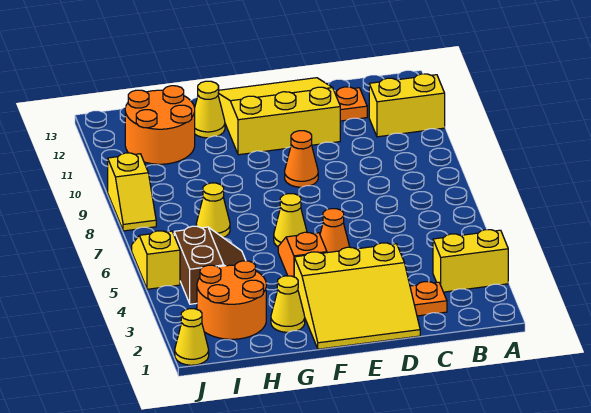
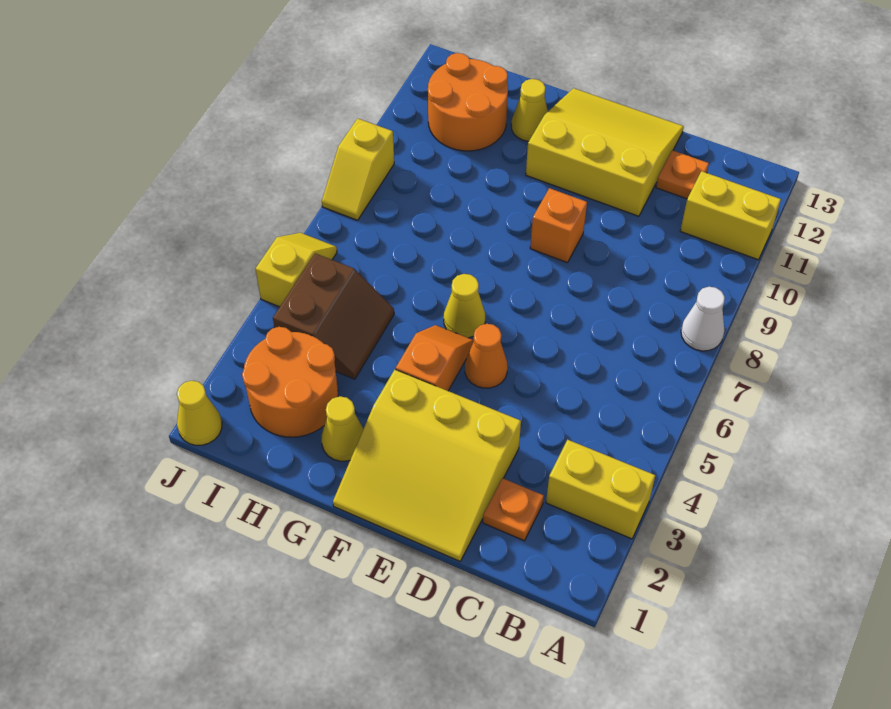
none -> white 1x1 cone [681,287,725,351]
orange 1x1 cone [285,131,318,187] -> orange 1x1 brick [530,188,587,263]
yellow 1x1 cone [196,183,230,238] -> none

